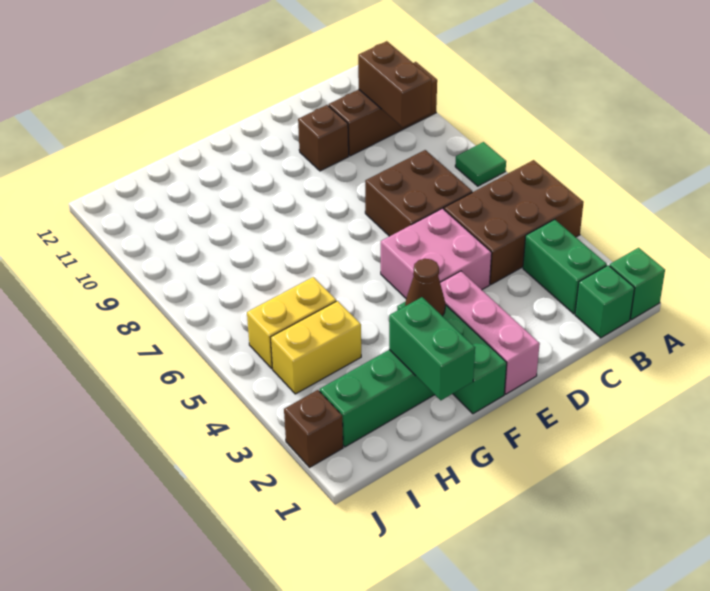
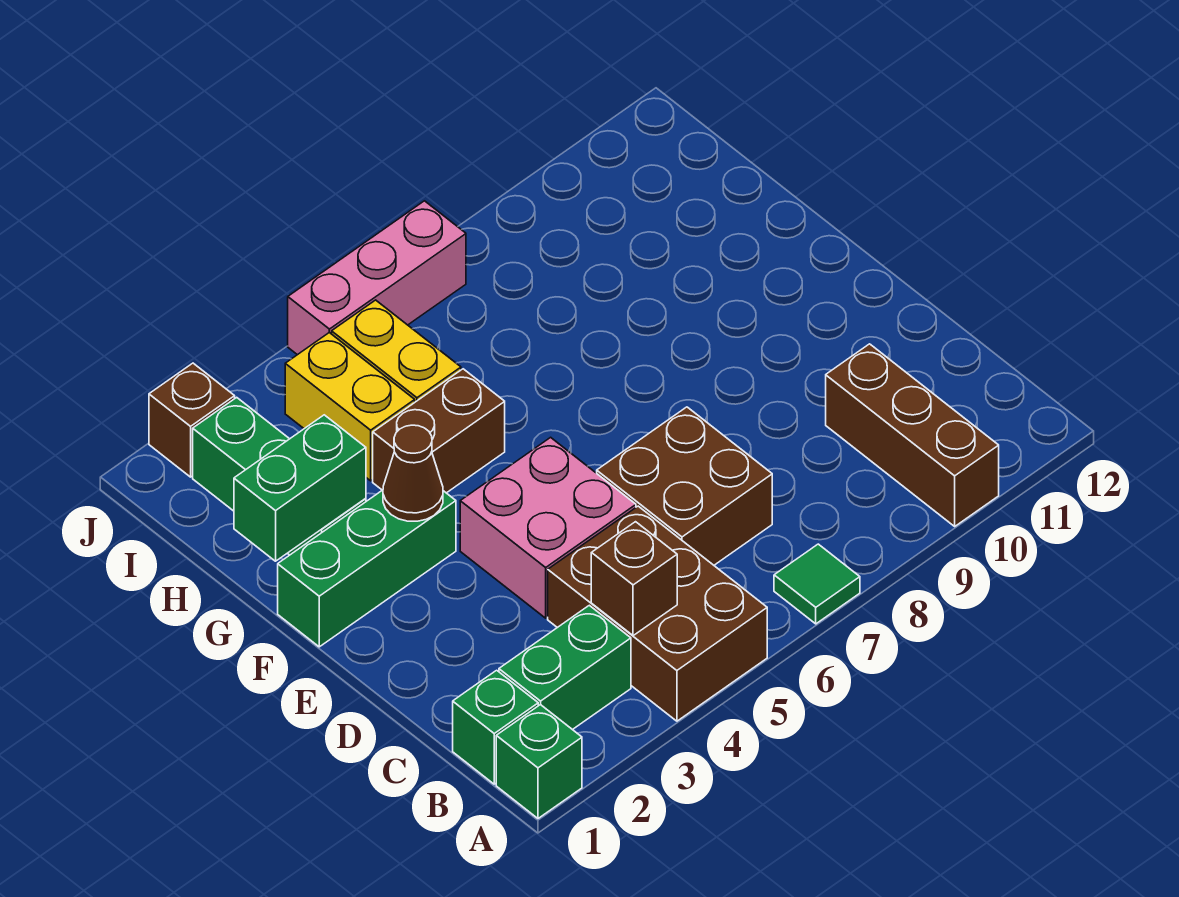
brown 1x2 brick [358,41,432,127] -> brown 1x2 brick moved to [373,369,505,493]
brown 1x1 brick [298,105,349,171] -> brown 1x1 brick moved to [591,522,677,636]
pink 1x3 brick [440,271,540,394] -> pink 1x3 brick moved to [288,201,466,355]

